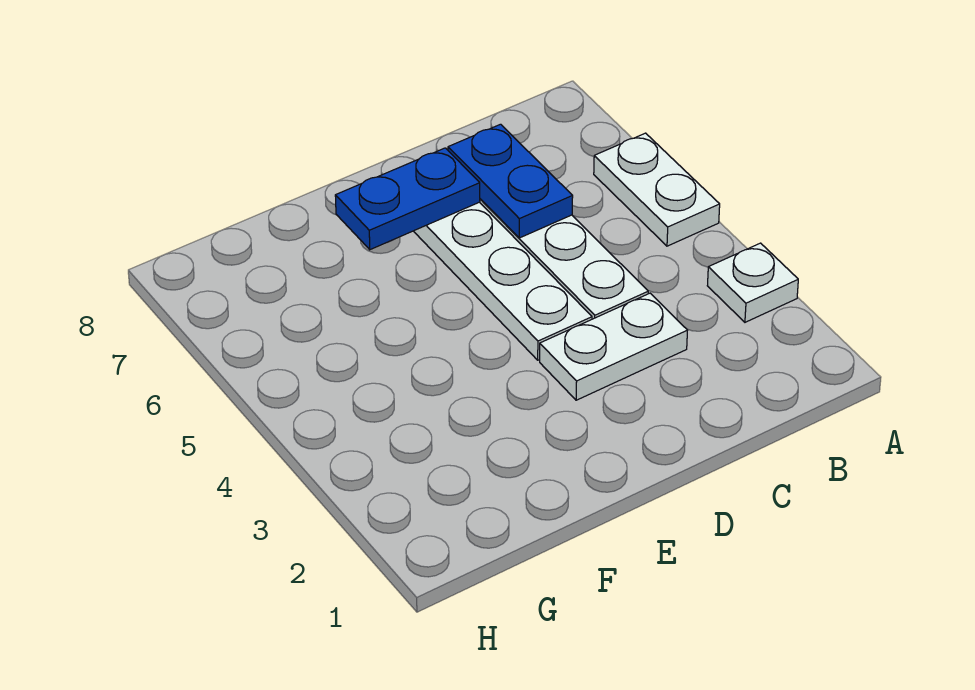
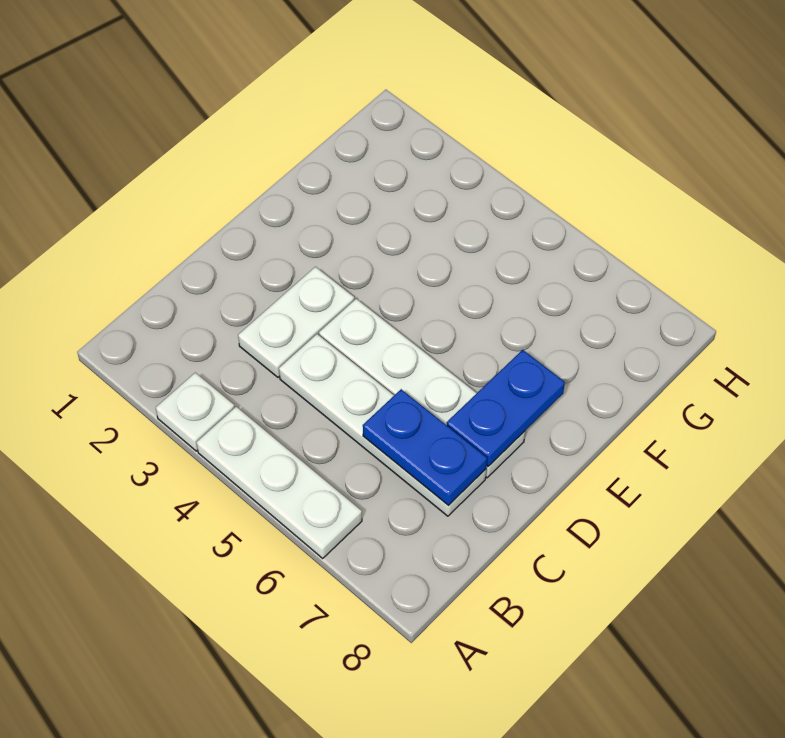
white 1x2 plate [594,133,720,246] -> white 1x3 plate [197,407,362,558]

